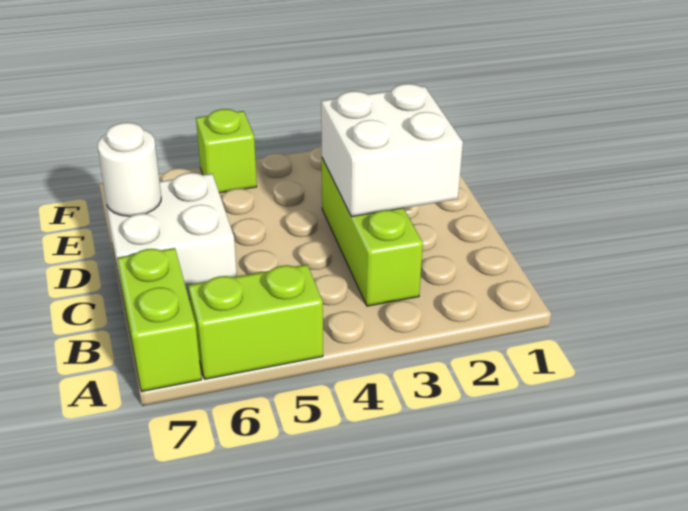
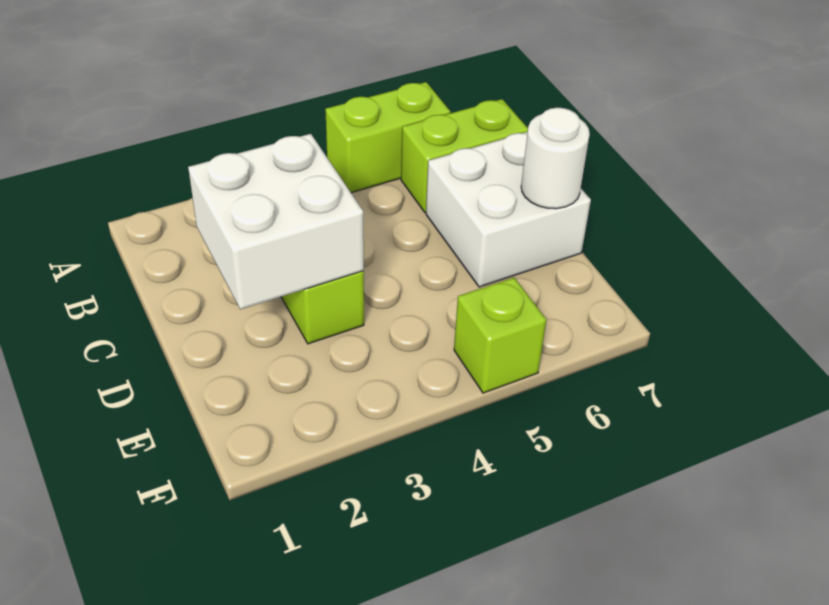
lime 1x2 brick [117,248,201,391] -> lime 1x2 brick turned to [401,99,528,212]

